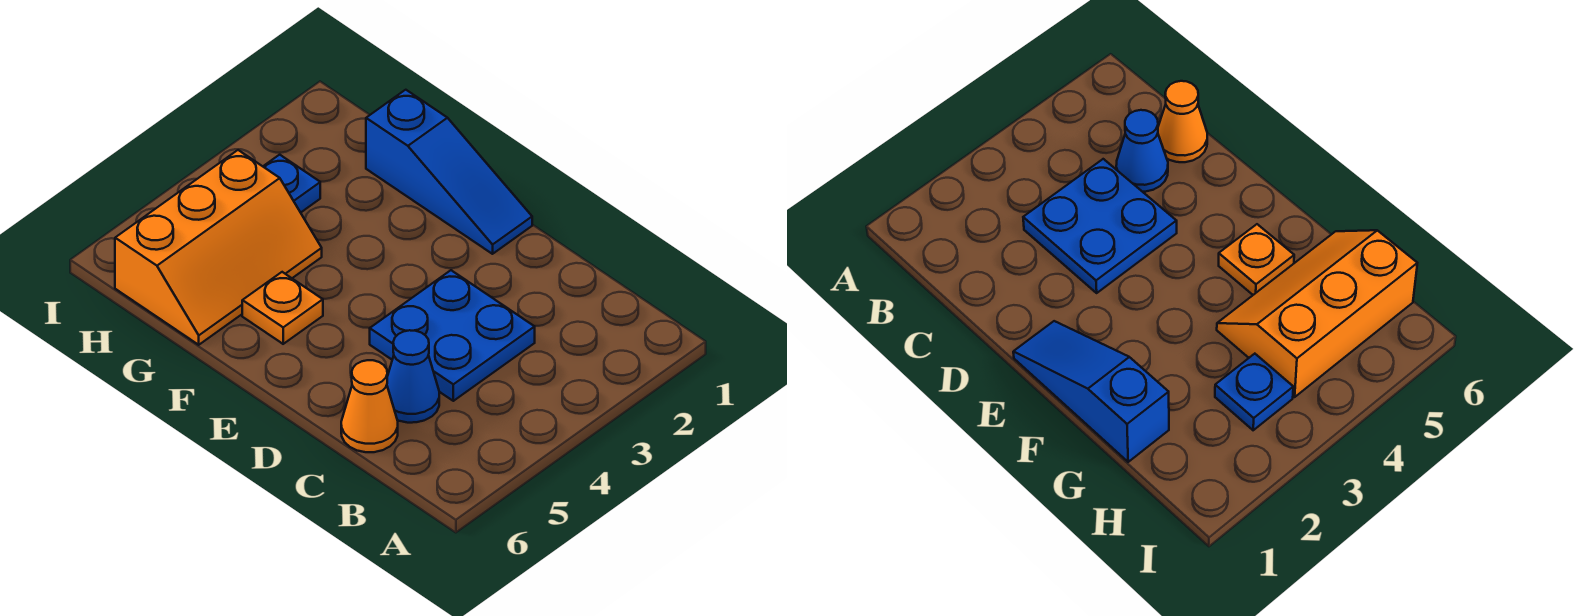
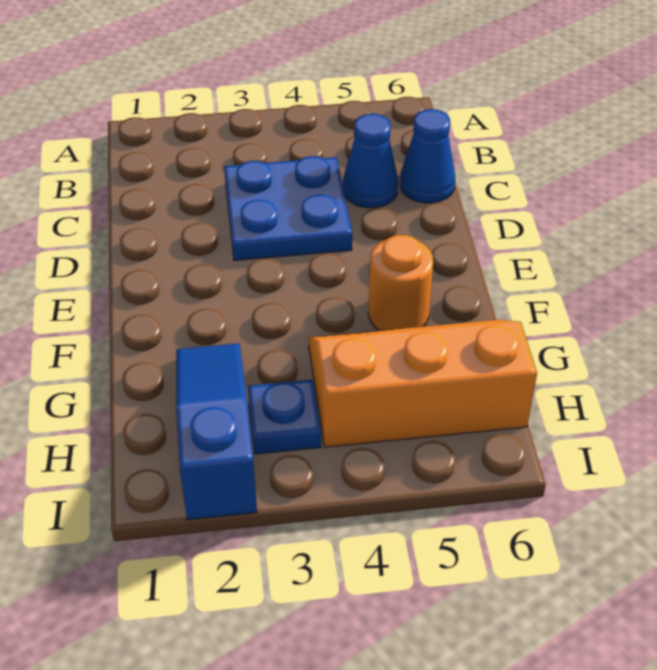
orange 1x1 cone [341,360,398,452] -> blue 1x1 cone [400,109,455,203]
blue 1x3 slope [366,90,532,254] -> blue 1x3 slope moved to [176,343,257,520]
orange 1x1 plate [242,272,323,344] -> orange 1x1 round brick [368,235,433,330]

